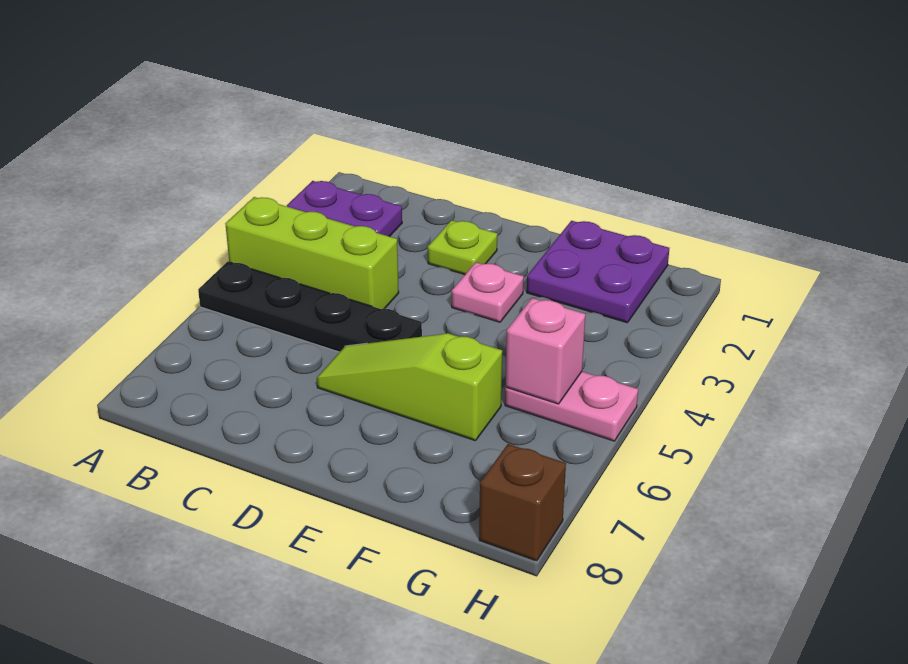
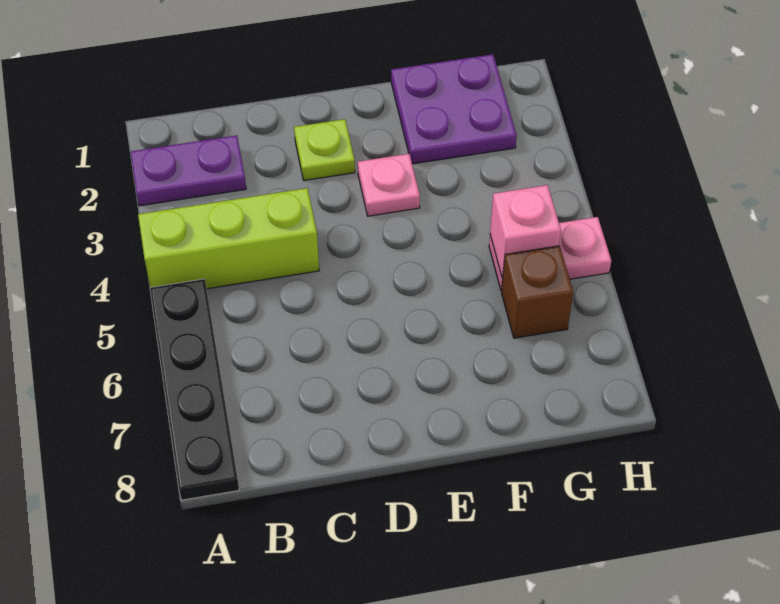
black 1x4 plate [198,261,422,352] -> black 1x4 plate turned to [150,279,239,500]
lime 1x3 slope [317,333,502,441] -> none
brown 1x1 brick [479,444,566,561] -> brown 1x1 brick moved to [502,246,573,338]

